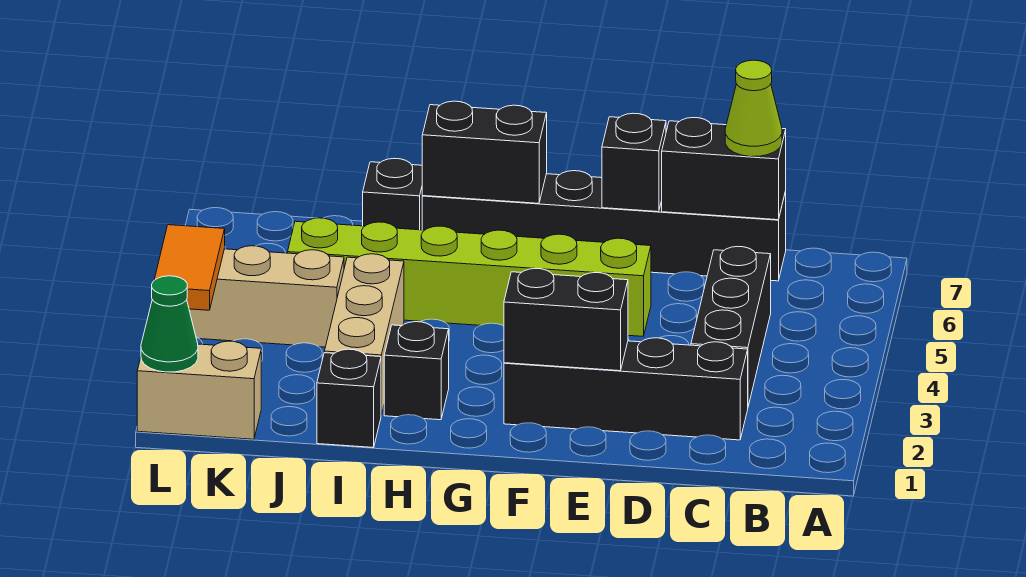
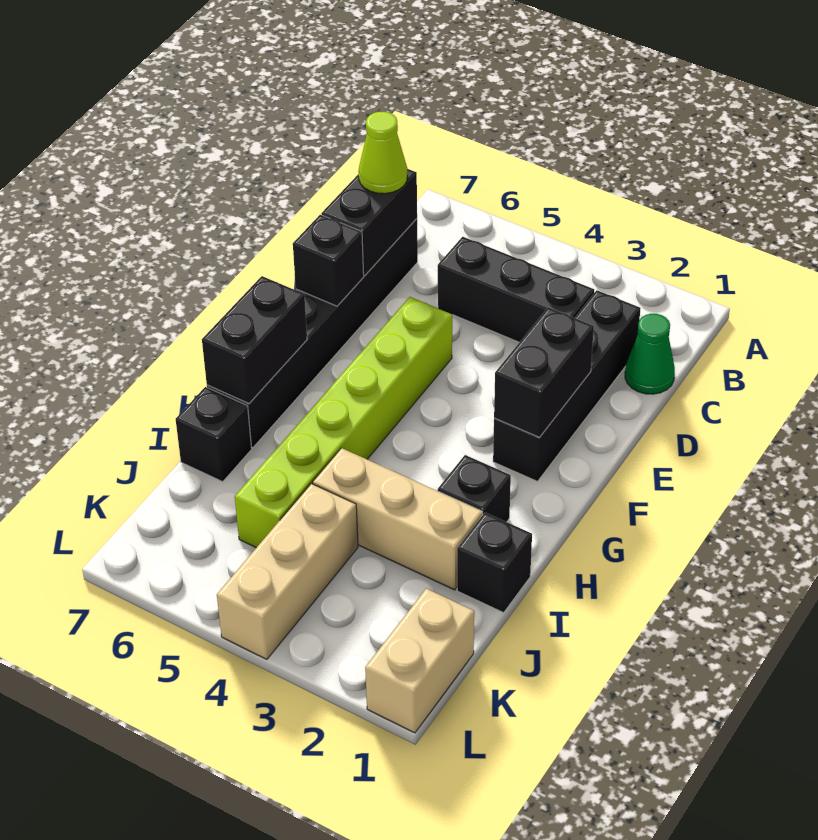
green 1x1 cone [141,276,198,372] -> green 1x1 cone moved to [625,314,675,394]
orange 1x2 tile [154,225,225,310] -> none

